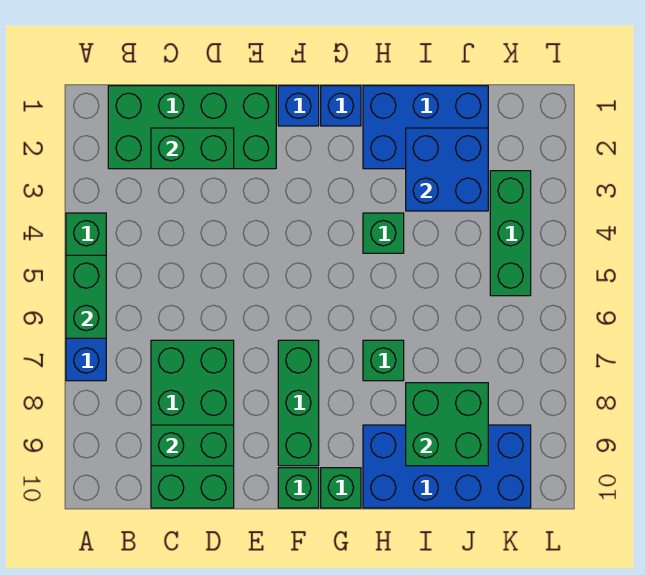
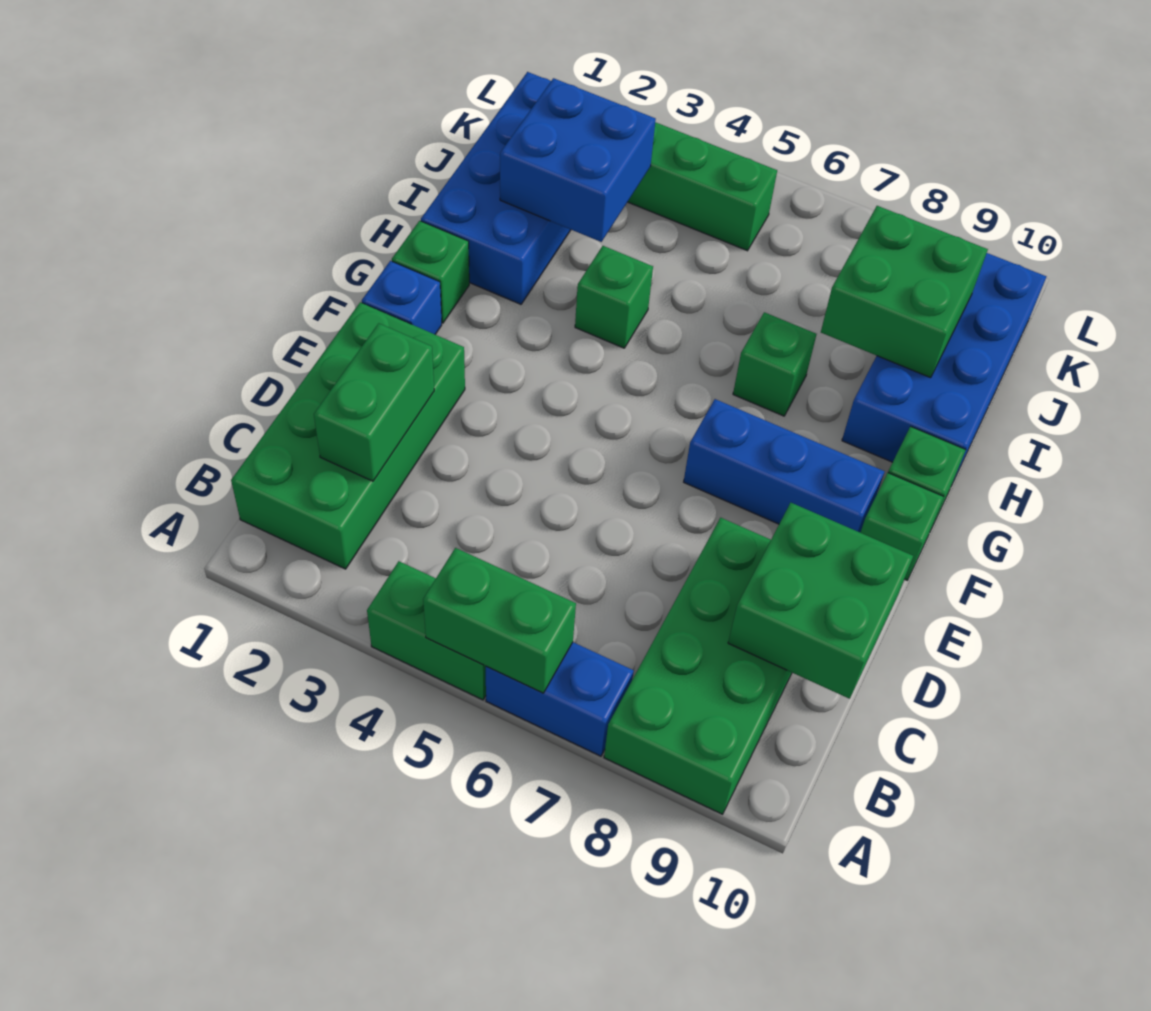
green 2x4 brick [151,340,234,508] -> green 2x4 brick turned to [604,518,792,814]
green 1x2 brick [151,425,234,466] -> green 2x2 brick [728,503,913,699]
green 1x3 brick [278,340,319,466] -> blue 1x3 brick [684,399,885,532]
blue 1x1 brick [321,86,361,126] -> green 1x1 brick [392,221,469,323]
blue 2x3 brick [363,86,488,169] -> blue 2x4 brick [421,72,571,304]

